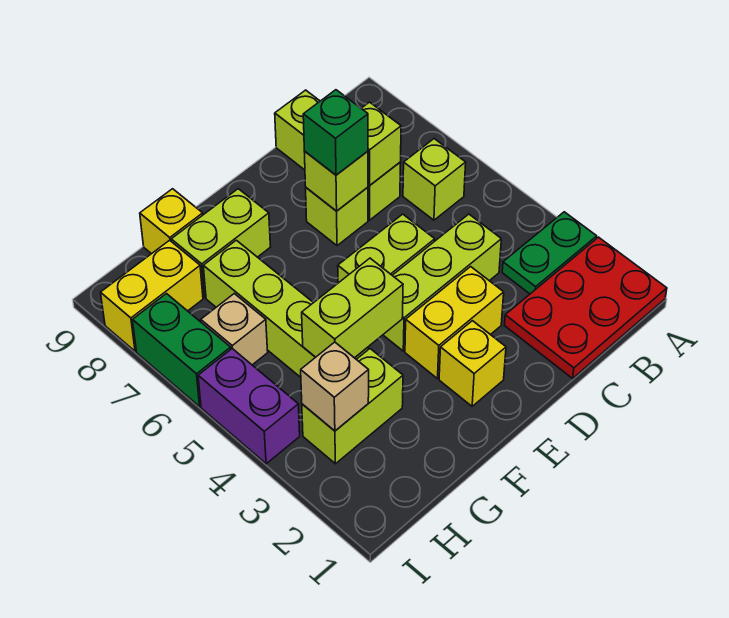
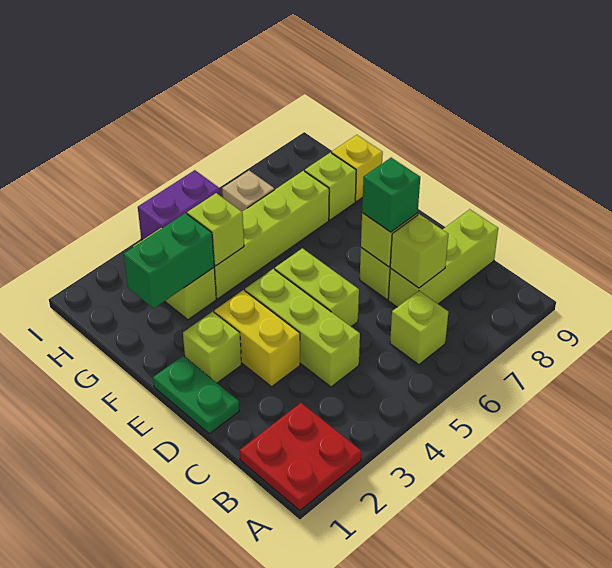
red 2x3 plate [504,237,667,378] -> red 2x2 plate [240,403,361,511]
green 1x2 plate [502,212,597,294] -> green 1x2 plate moved to [153,356,239,434]
yellow 1x1 brick [439,321,506,406] -> lime 1x1 brick [183,312,241,383]
lime 1x2 brick [302,258,403,358] -> lime 1x1 brick [187,193,244,266]
lime 1x2 brick [171,189,270,297] -> lime 1x1 brick [305,153,356,220]
tan 1x1 brick [301,342,369,431] -> none
yellow 1x2 brick [101,240,203,351] -> none
green 1x2 brick [133,294,231,406] -> green 1x2 brick moved to [124,213,214,308]

